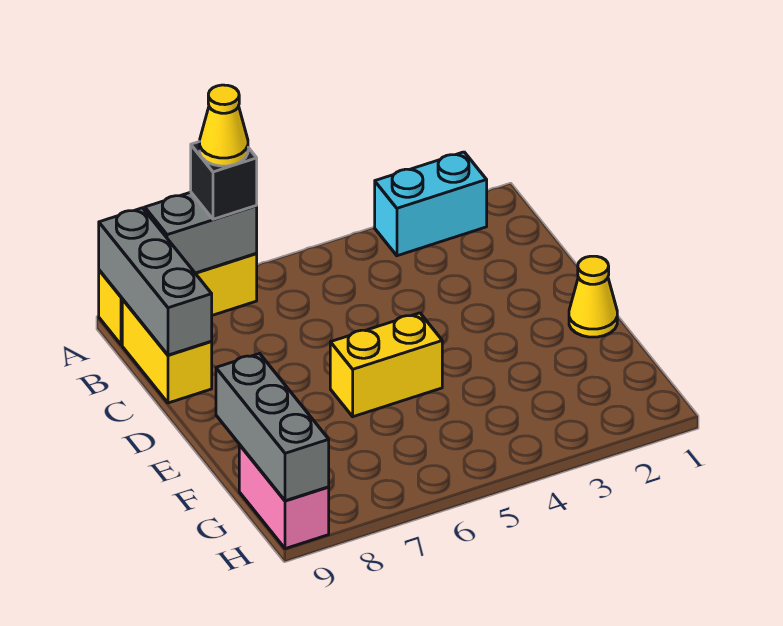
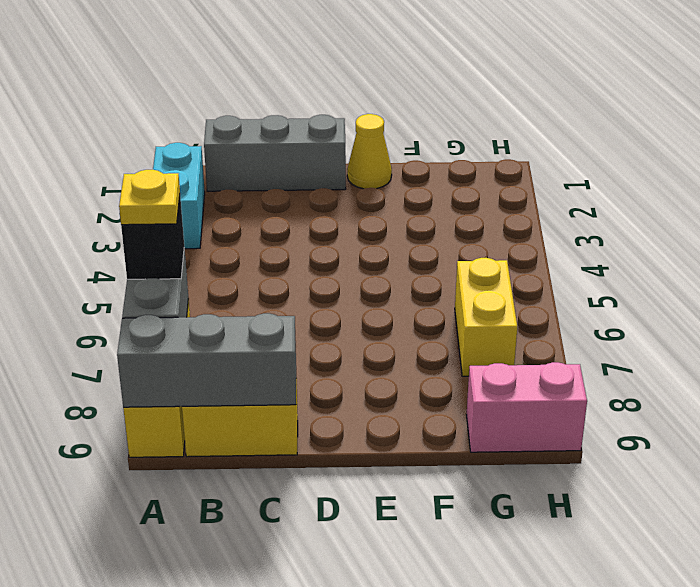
yellow 1x1 cone [200,85,248,166] -> yellow 1x1 plate [119,170,180,225]
yellow 1x2 brick [330,313,442,417] -> yellow 1x2 brick moved to [455,258,517,376]
grey 1x3 brick [216,354,329,501] -> grey 1x3 brick moved to [204,115,346,191]

